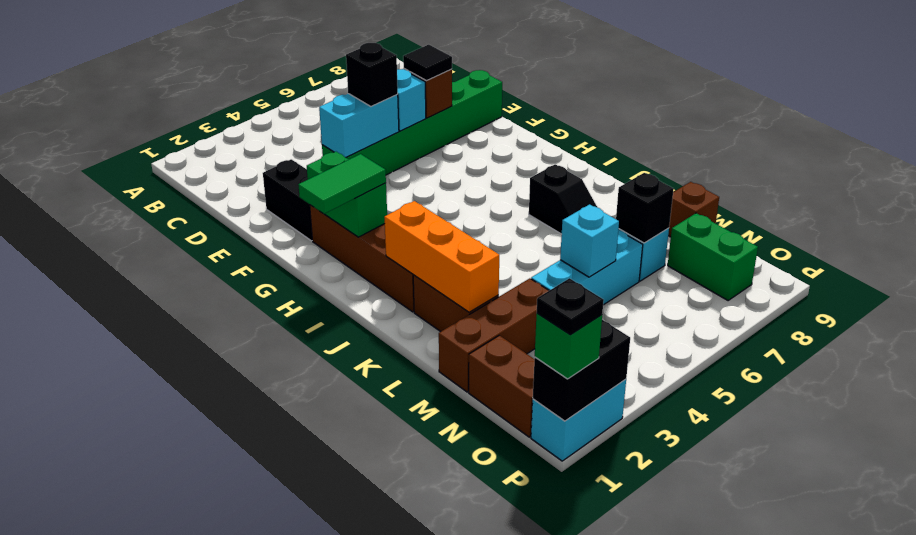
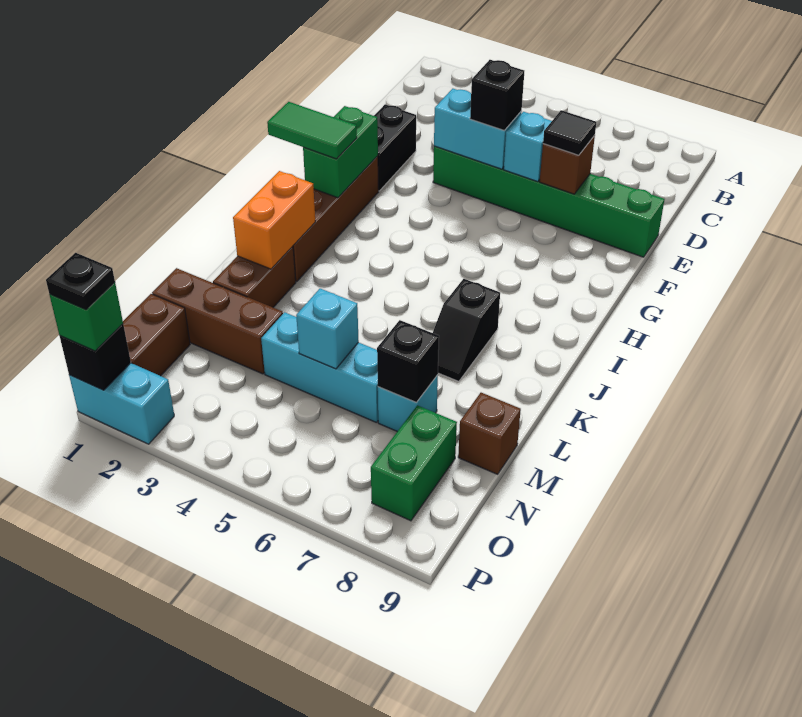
orange 1x3 brick [384,201,499,312] -> orange 1x2 brick [233,171,315,269]
black 1x2 brick [533,320,630,421] -> black 1x1 brick [60,324,131,390]

